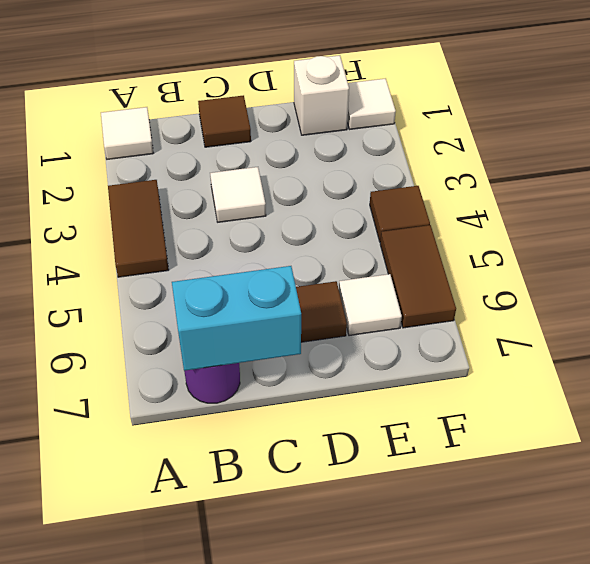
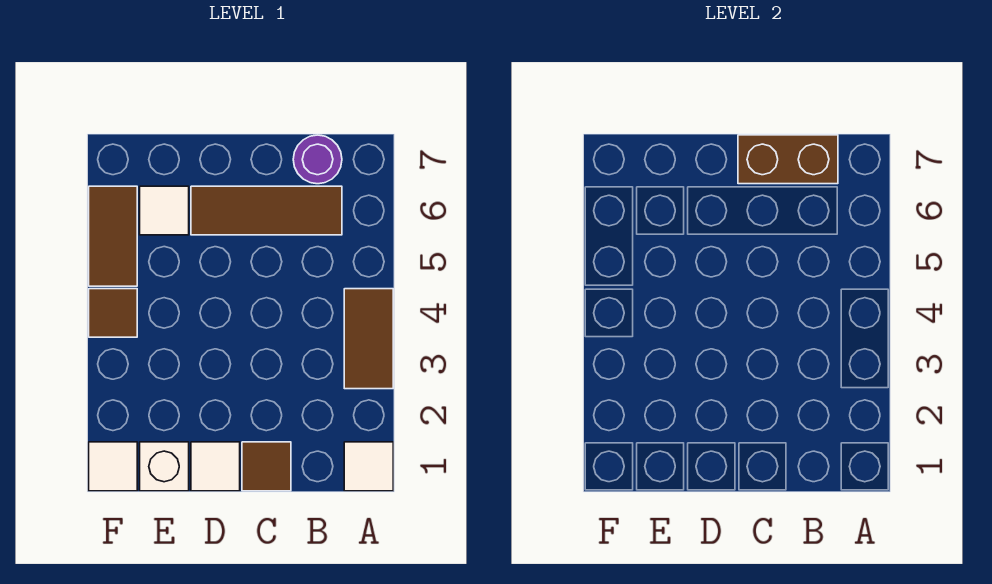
cyan 1x2 brick [172,266,301,371] -> brown 1x2 brick [738,135,838,184]
white 1x1 tile [210,167,266,222] -> white 1x1 tile moved to [191,442,240,491]

